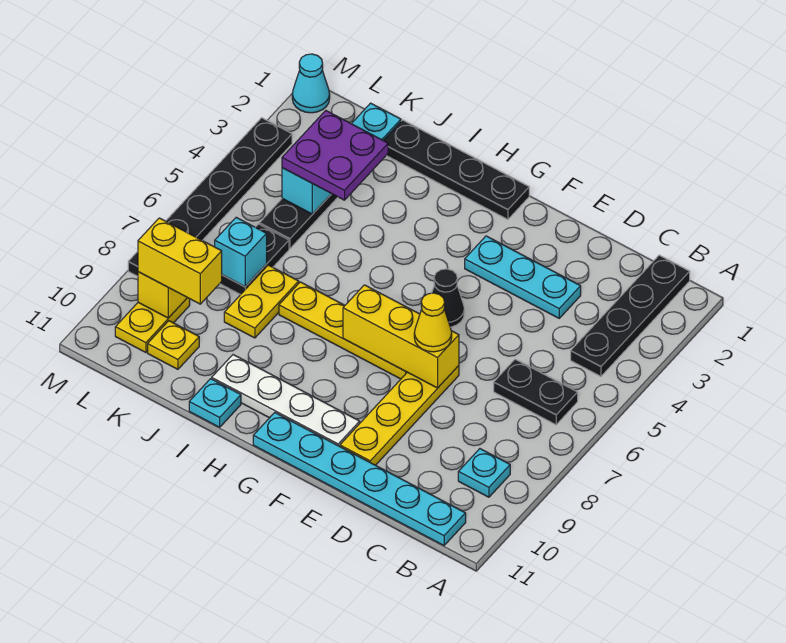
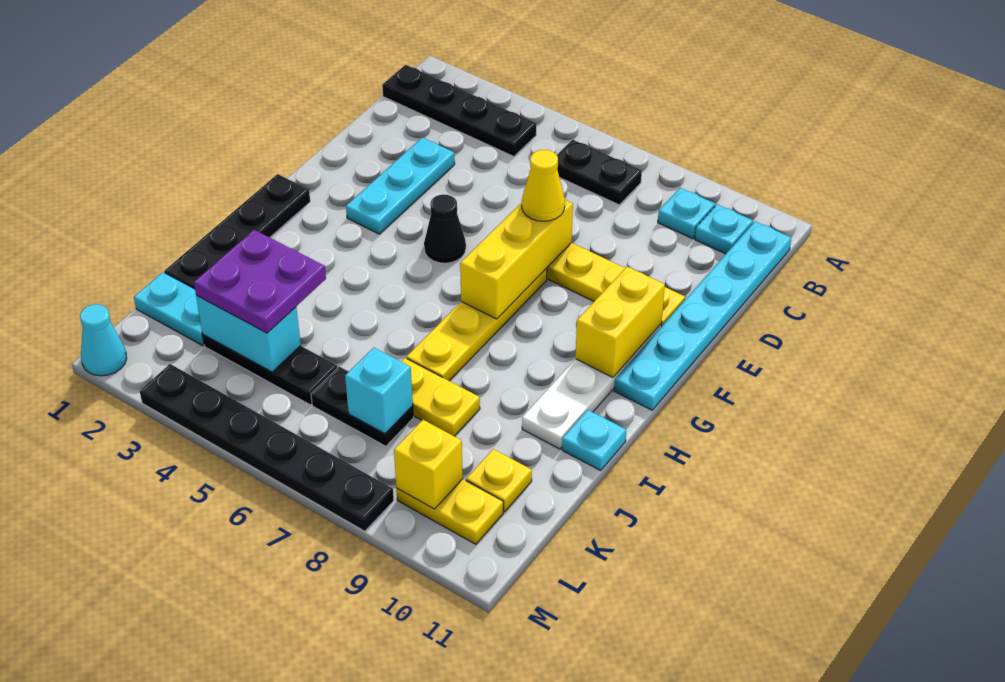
black 1x2 plate [494,359,578,425] -> black 1x2 plate turned to [557,140,642,205]
none -> cyan 1x1 plate [695,204,753,254]
yellow 1x2 brick [138,218,222,304] -> yellow 1x2 brick moved to [575,267,665,377]

